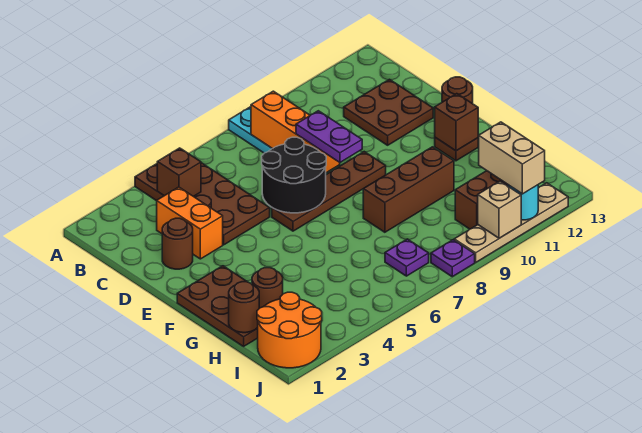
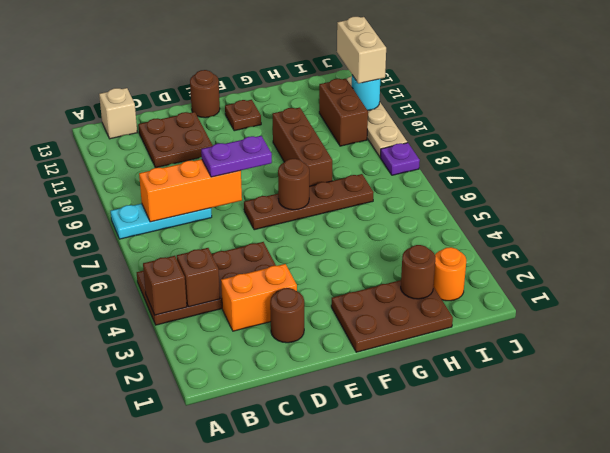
black 2x2 round brick [262,137,326,213] -> none
brown 1x4 plate [272,152,386,231] -> brown 1x4 plate turned to [244,174,374,230]
brown 1x1 brick [435,94,478,151] -> brown 1x1 brick moved to [143,256,187,315]
brown 1x1 round brick [229,282,259,333] -> brown 1x1 round brick moved to [278,159,309,210]
orange 2x2 round brick [257,292,322,368] -> orange 1x1 round brick [433,247,466,301]
purple 1x1 plate [385,239,429,276] -> none
tan 1x2 brick [479,122,545,194] -> tan 1x2 brick turned to [337,17,386,83]
tan 1x1 brick [478,181,521,238] -> tan 1x1 brick moved to [99,88,137,139]

